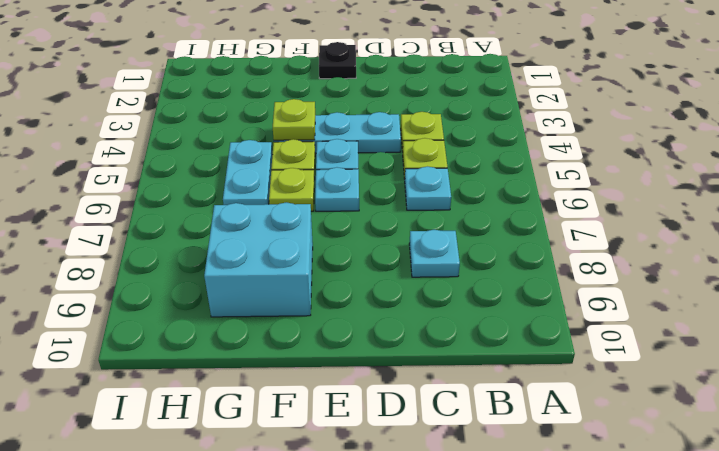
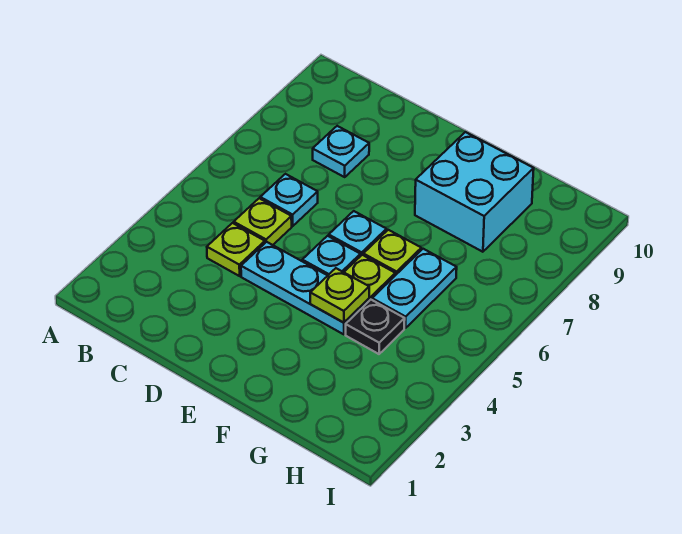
black 1x1 plate [319,42,356,79] -> black 1x1 plate moved to [346,300,405,354]

